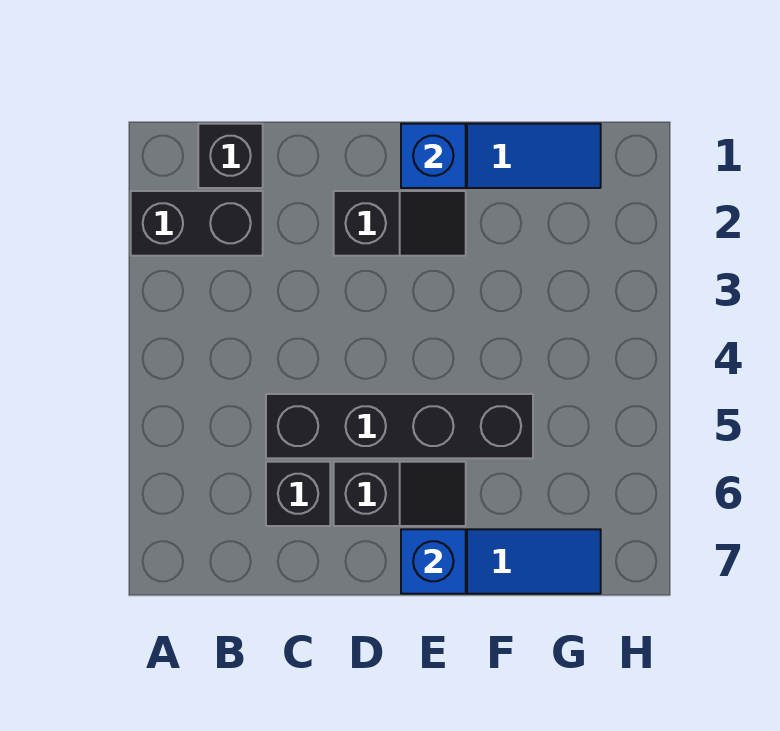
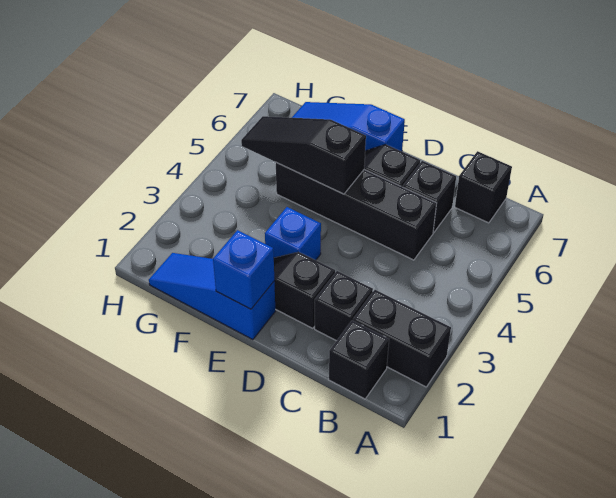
none -> black 1x1 brick [455,151,512,223]
none -> black 1x1 brick [315,271,373,341]
none -> black 1x3 slope [241,116,366,194]
blue 1x1 brick [401,529,466,594] -> blue 1x1 brick moved to [265,207,321,260]

